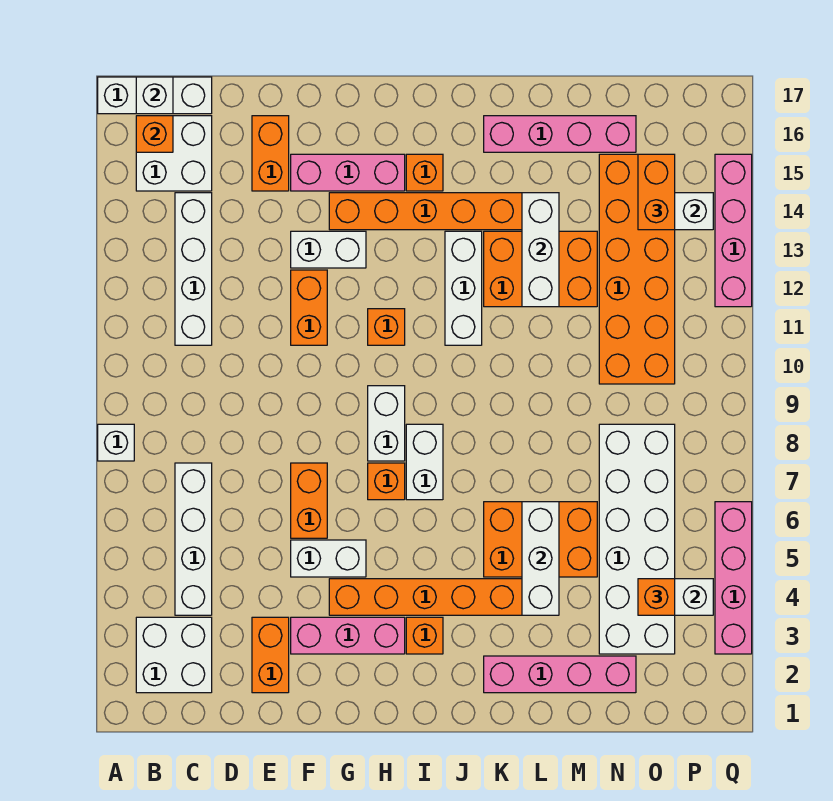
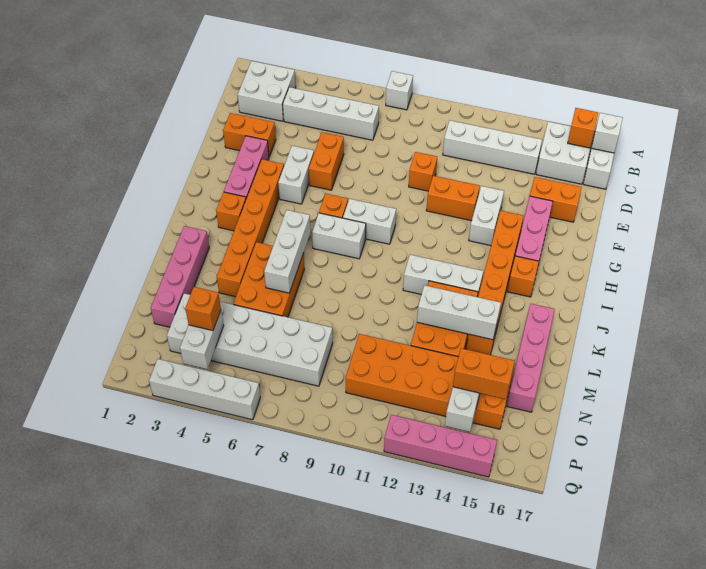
orange 1x2 brick [291,463,327,538] -> orange 1x2 brick turned to [309,132,344,190]
orange 1x1 brick [368,309,405,345] -> orange 1x1 brick moved to [409,152,437,191]
white 1x3 brick [522,502,559,615] -> white 1x3 brick turned to [264,210,311,293]
pink 1x4 brick [715,502,752,654] -> white 1x4 brick [149,359,260,420]

